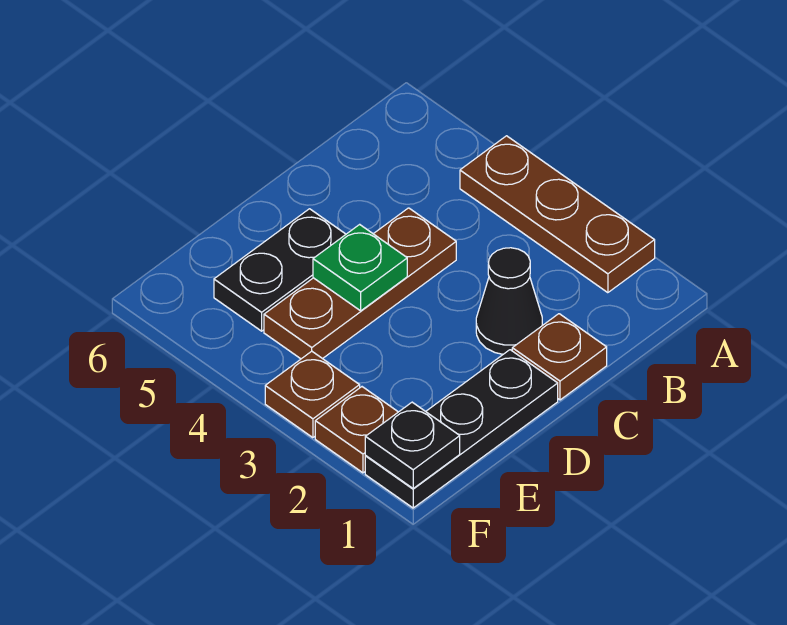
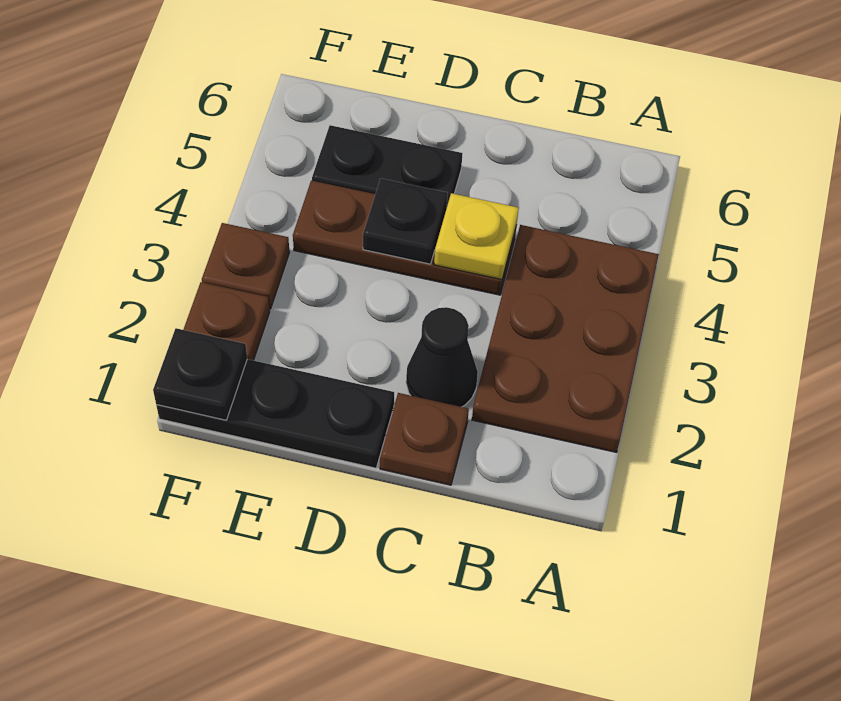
brown 1x3 plate [460,136,655,293] -> brown 2x3 plate [472,225,659,452]
none -> yellow 1x1 plate [434,193,519,280]
green 1x1 plate [313,224,407,311] -> black 1x1 plate [363,178,447,264]

